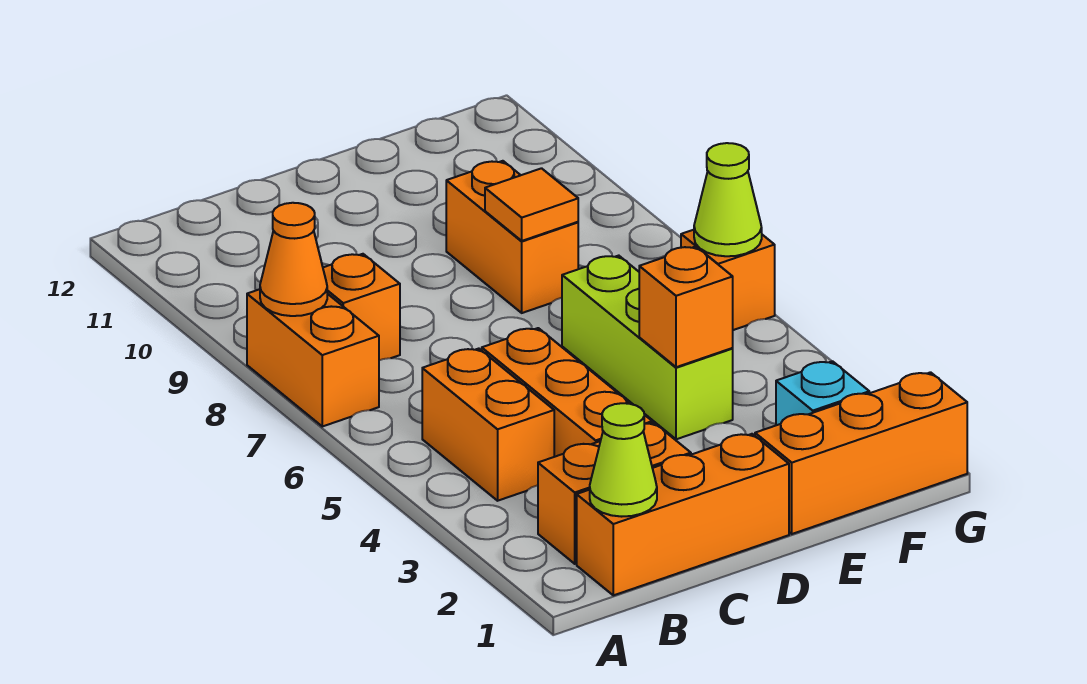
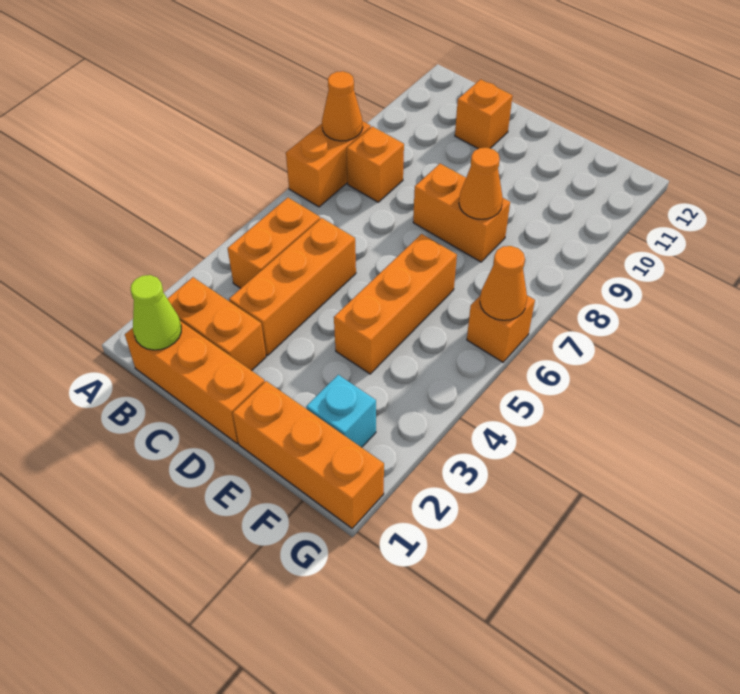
lime 1x3 brick [562,256,733,439] -> orange 1x3 brick [334,234,457,374]
orange 1x1 brick [639,247,733,367] -> orange 1x1 brick moved to [455,79,513,149]
orange 1x2 brick [446,161,578,313] -> orange 1x2 brick turned to [413,164,510,262]
orange 1x1 tile [485,168,578,241] -> orange 1x1 cone [459,147,503,219]
lime 1x1 cone [694,143,762,256] -> orange 1x1 cone [480,246,527,320]

